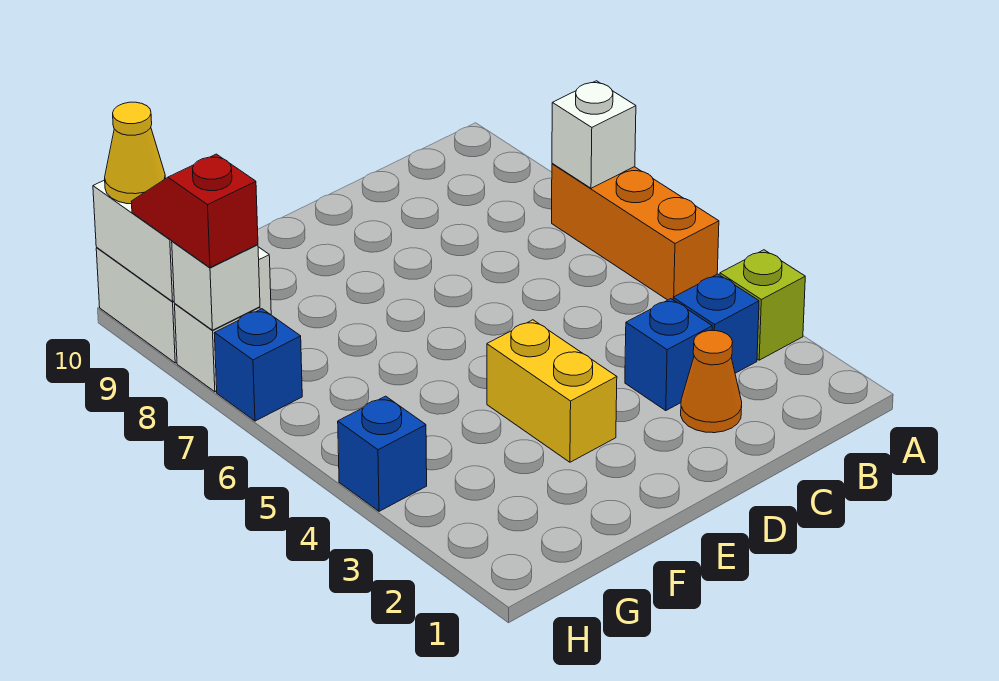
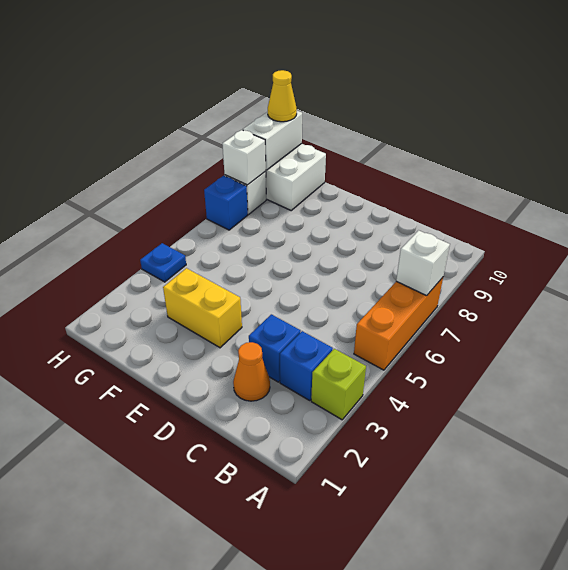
yellow 1x2 brick [487,320,617,462] -> yellow 1x2 brick turned to [163,268,242,348]
blue 1x1 brick [338,396,427,511] -> blue 1x1 plate [140,243,186,282]
red 1x2 slope [131,154,258,268] -> none

